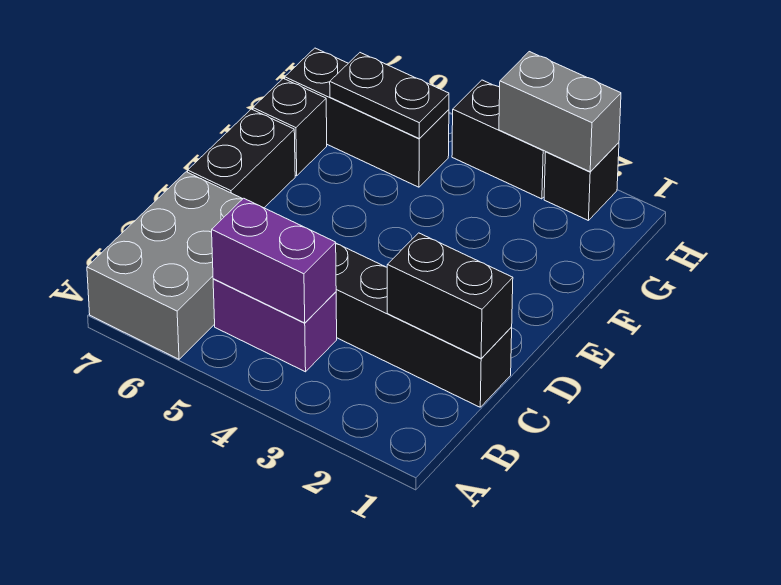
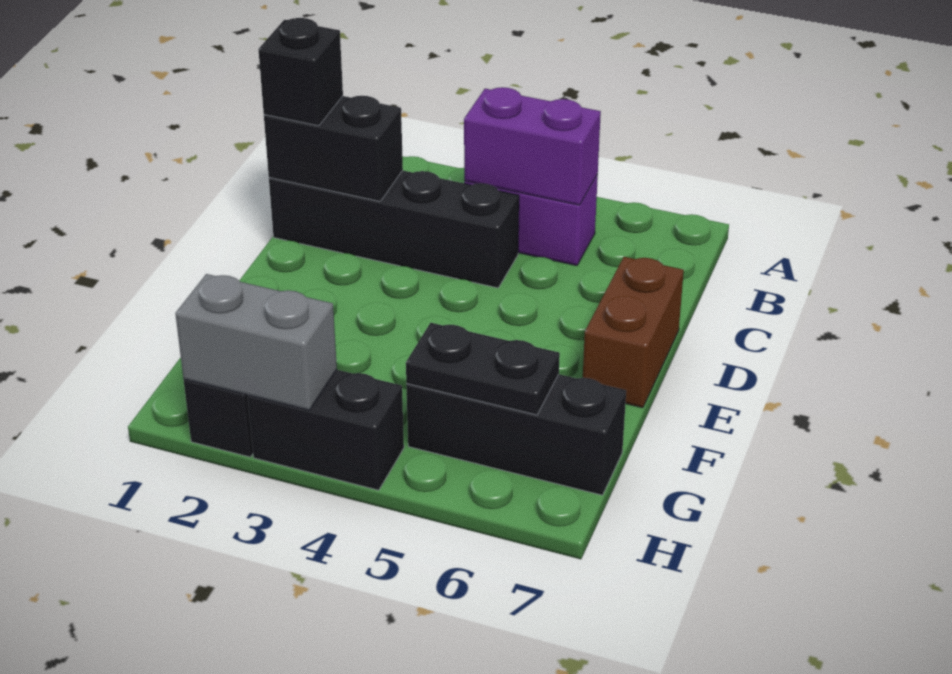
grey 2x3 brick [87,172,242,359] -> none
black 1x2 brick [188,109,295,208] -> brown 1x2 brick [583,257,684,408]
black 1x1 brick [253,78,327,176] -> black 1x1 brick moved to [258,18,343,126]

